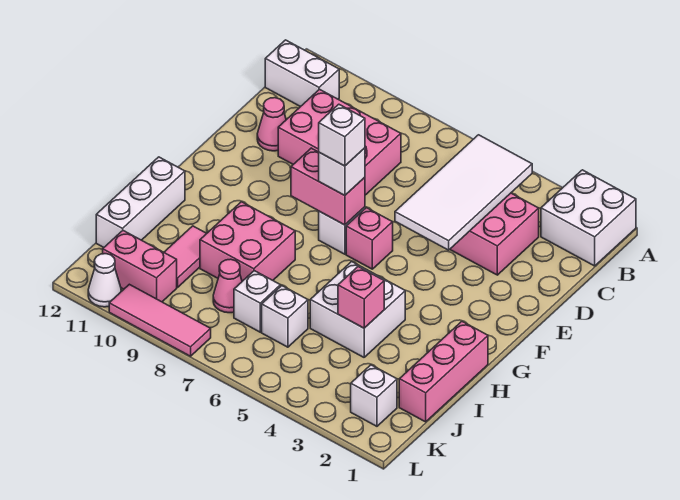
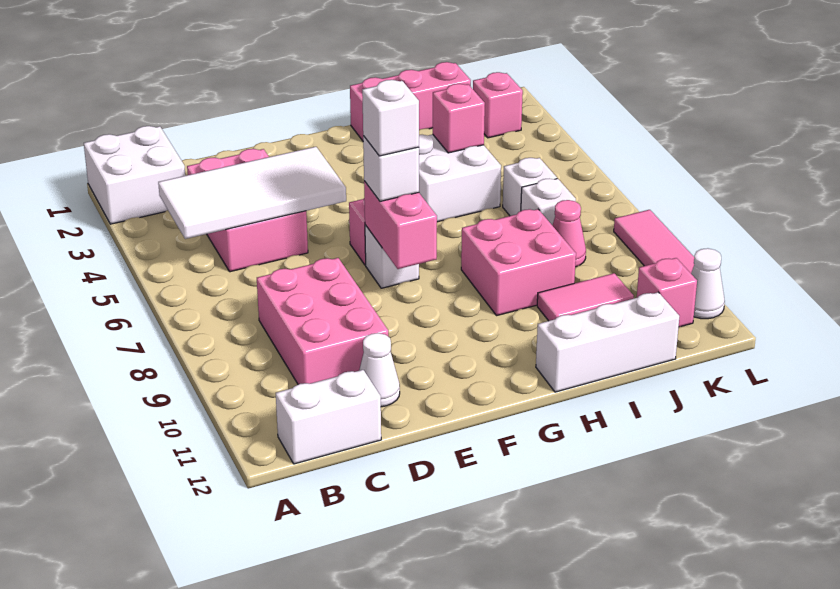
white 1x2 brick [265,40,339,107] -> white 1x2 brick turned to [276,370,381,464]
pink 1x1 cone [257,98,286,151] -> white 1x1 cone [359,333,400,407]
white 1x1 brick [351,365,397,426] -> pink 1x1 brick [473,72,523,138]
pink 1x2 brick [103,231,177,302] -> pink 1x1 brick [637,258,697,327]

